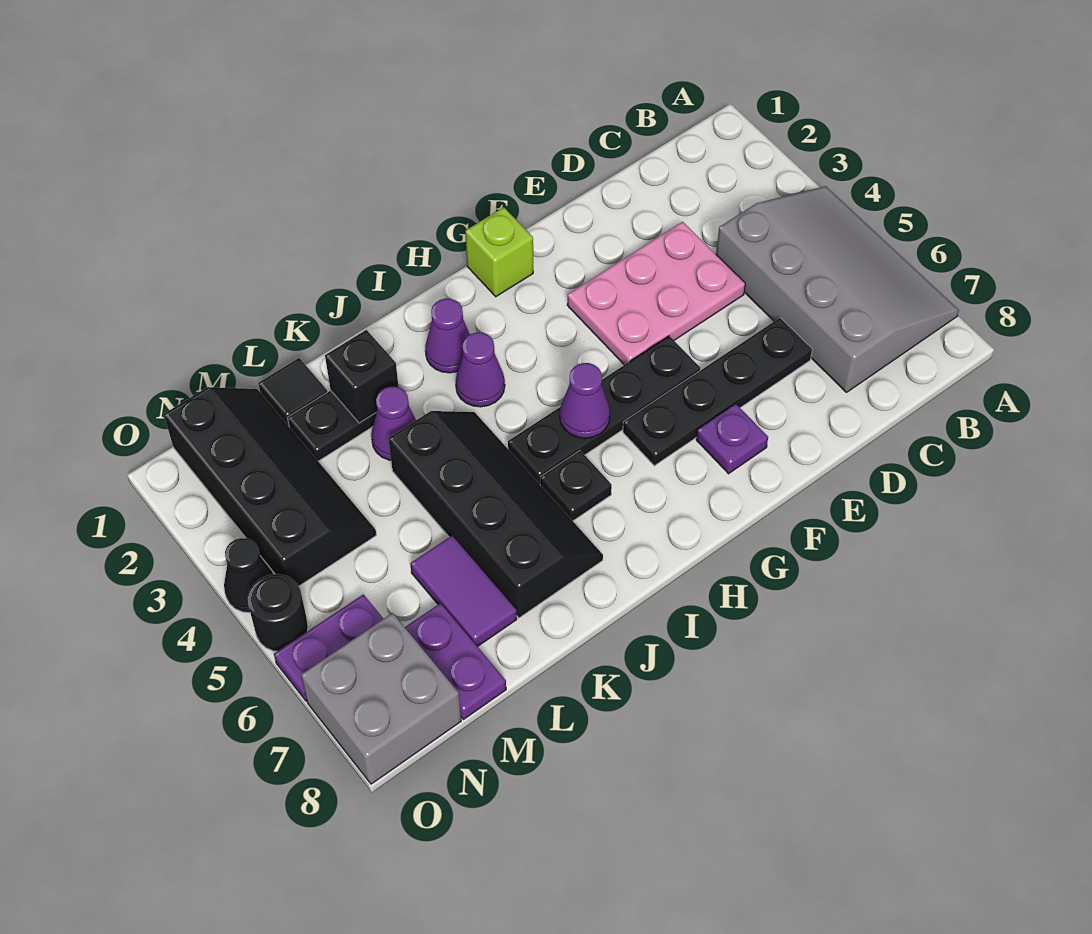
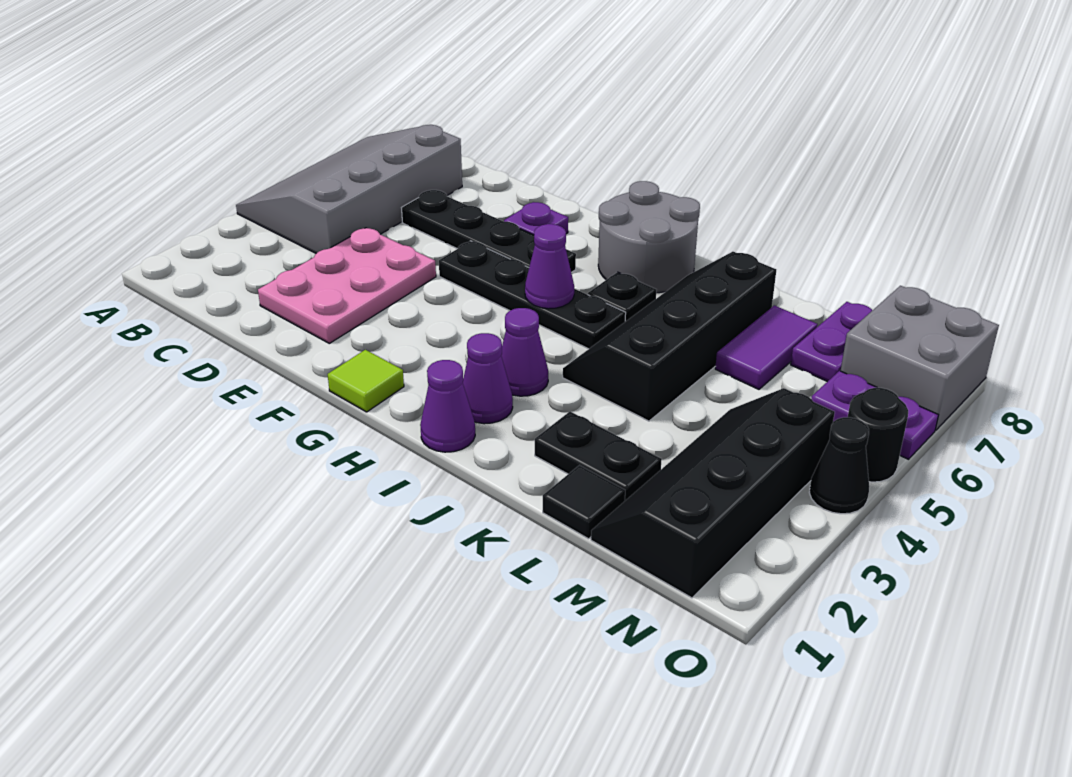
pink 2x3 plate [567,222,745,365] -> pink 2x3 plate turned to [258,228,436,343]
lime 1x1 brick [465,207,533,297] -> lime 1x1 tile [328,350,404,412]
none -> grey 2x2 round brick [598,181,700,293]
black 1x1 brick [325,330,399,423] -> none
purple 1x1 cone [371,387,416,460] -> purple 1x1 cone moved to [420,360,475,452]

